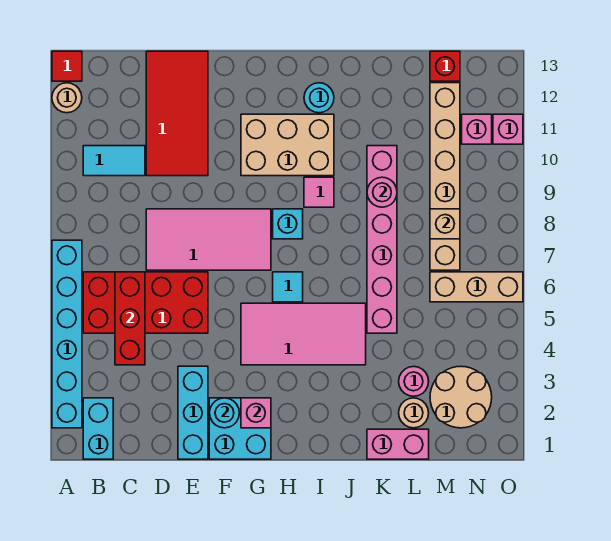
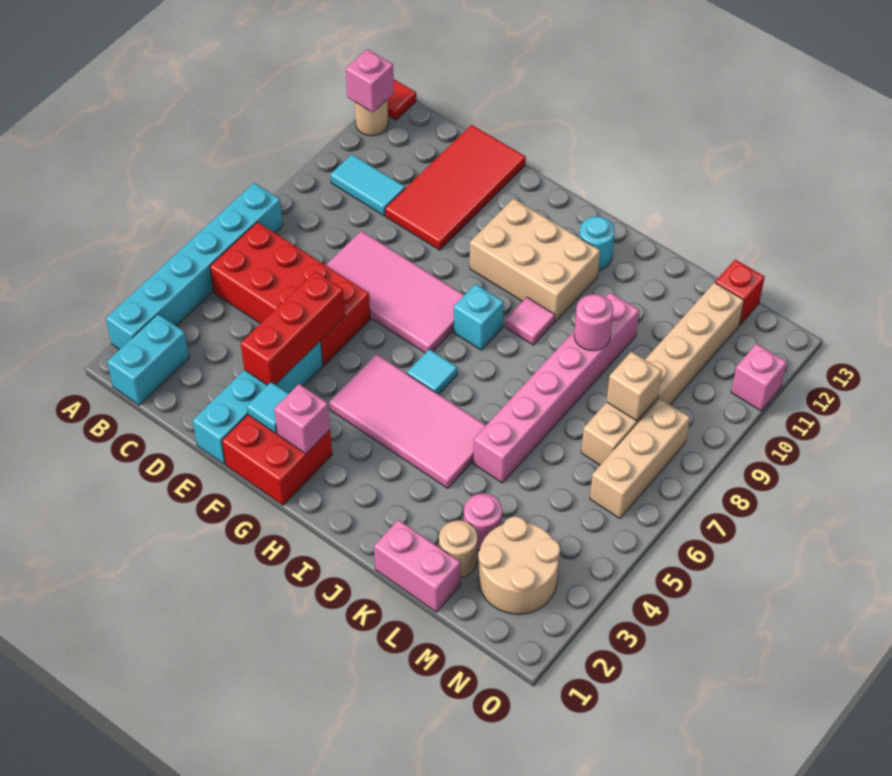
red 1x3 brick [115,272,145,365] -> red 1x3 brick moved to [241,271,345,385]
cyan 1x3 brick [178,366,208,459] -> cyan 1x4 brick [193,341,323,464]
cyan 2x2 brick [209,398,271,459] -> red 2x2 brick [222,415,332,505]
cyan 1x1 round brick [210,398,239,428] -> cyan 1x1 tile [247,382,288,433]
tan 1x3 brick [430,272,523,302] -> tan 1x3 brick turned to [590,398,690,518]
pink 1x1 brick [462,114,492,144] -> pink 1x1 brick moved to [346,49,394,112]

